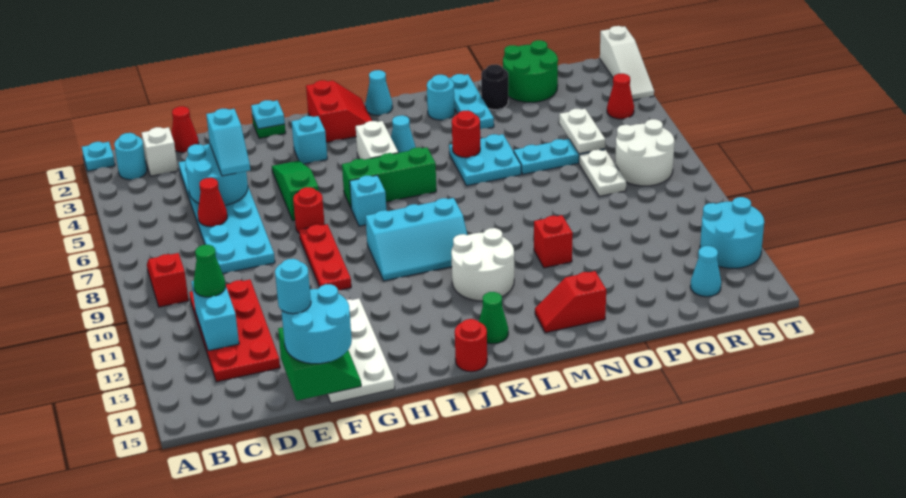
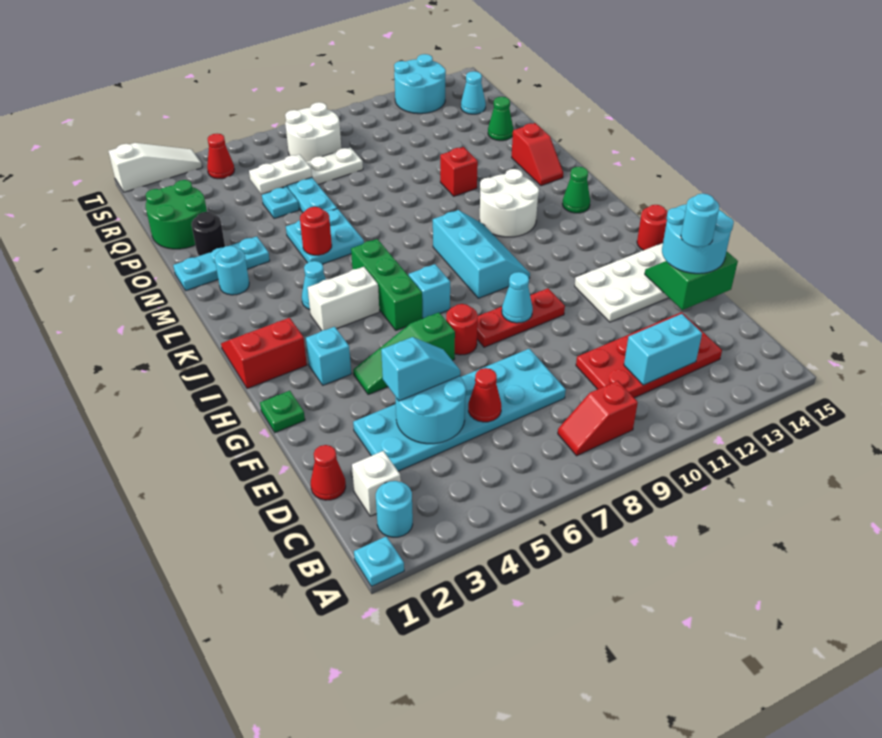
green 1x1 cone [194,245,226,297] -> green 1x1 cone moved to [488,97,513,141]
cyan 1x1 plate [251,100,285,129] -> cyan 1x1 plate moved to [262,187,299,219]
red 1x1 round brick [455,319,487,372] -> red 1x1 round brick moved to [637,205,668,250]
cyan 1x1 cone [366,70,393,115] -> cyan 1x1 cone moved to [502,272,533,323]

